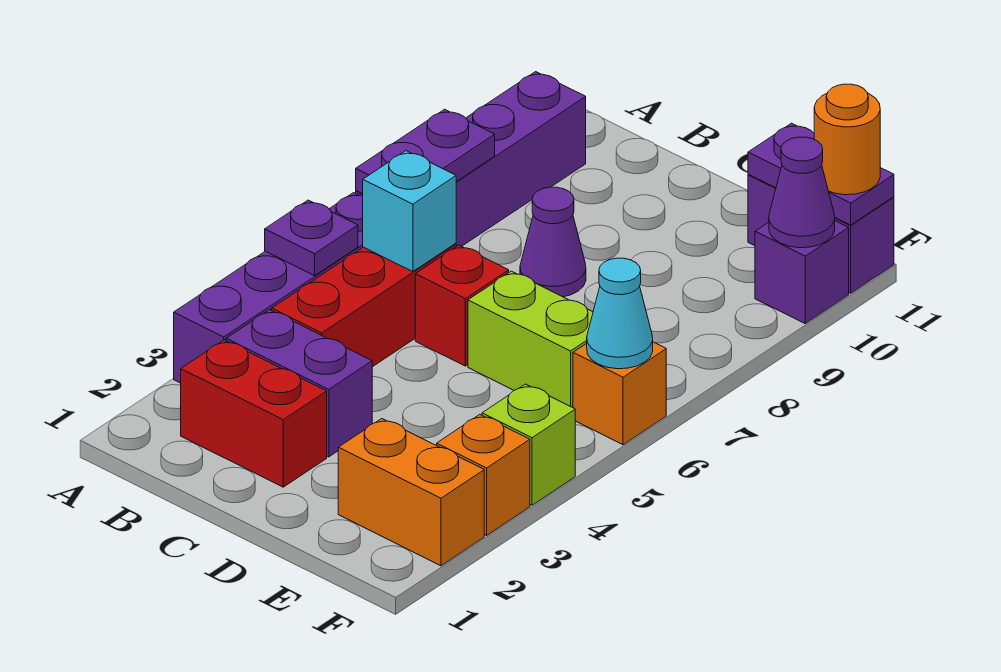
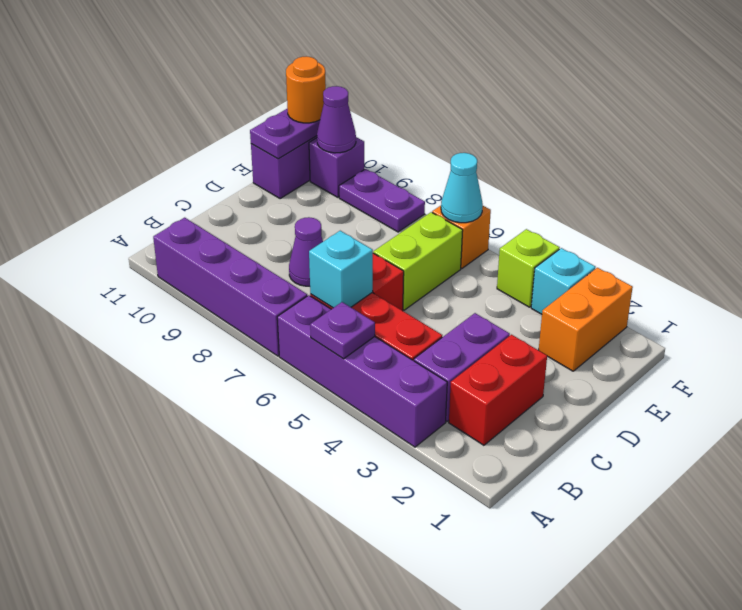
purple 1x2 plate [356,109,495,194] -> purple 1x2 plate moved to [339,169,425,232]
orange 1x1 brick [437,415,530,535] -> cyan 1x1 brick [531,248,595,314]

